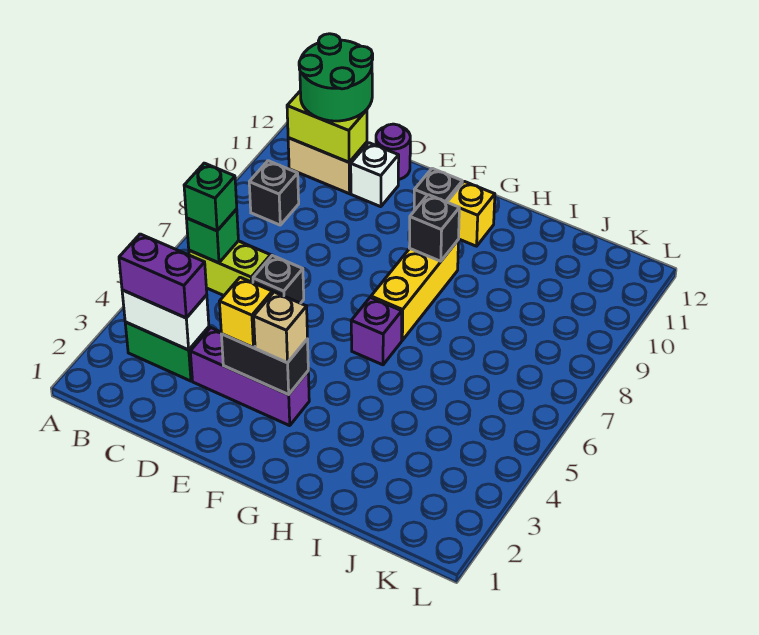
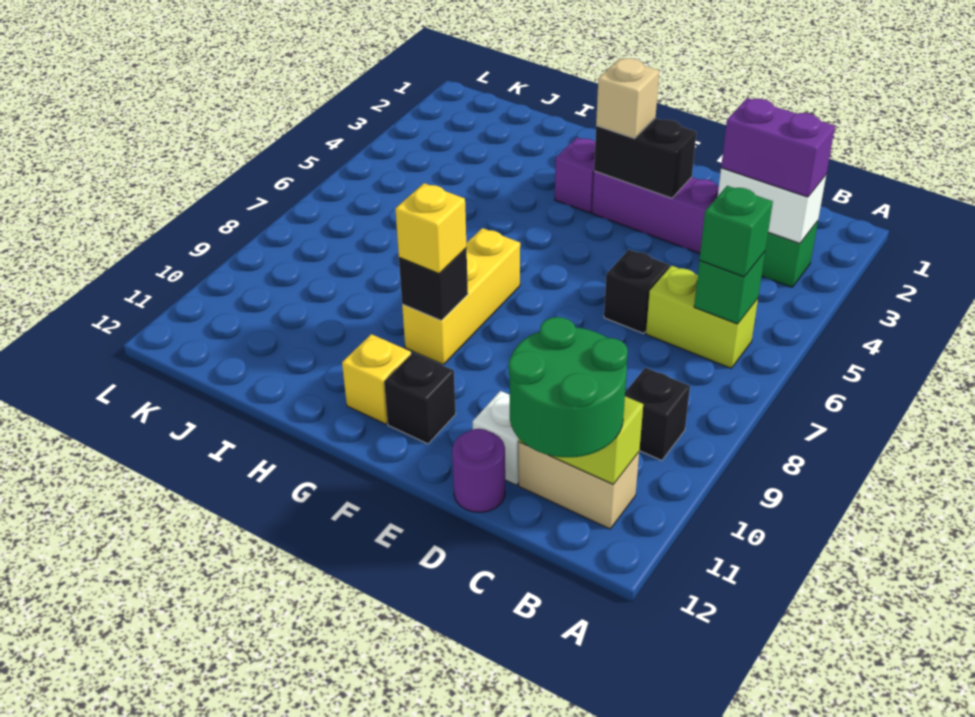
yellow 1x1 brick [219,277,272,347] -> yellow 1x1 brick moved to [395,183,467,273]
purple 1x1 brick [351,297,402,365] -> purple 1x1 brick moved to [555,138,595,213]

